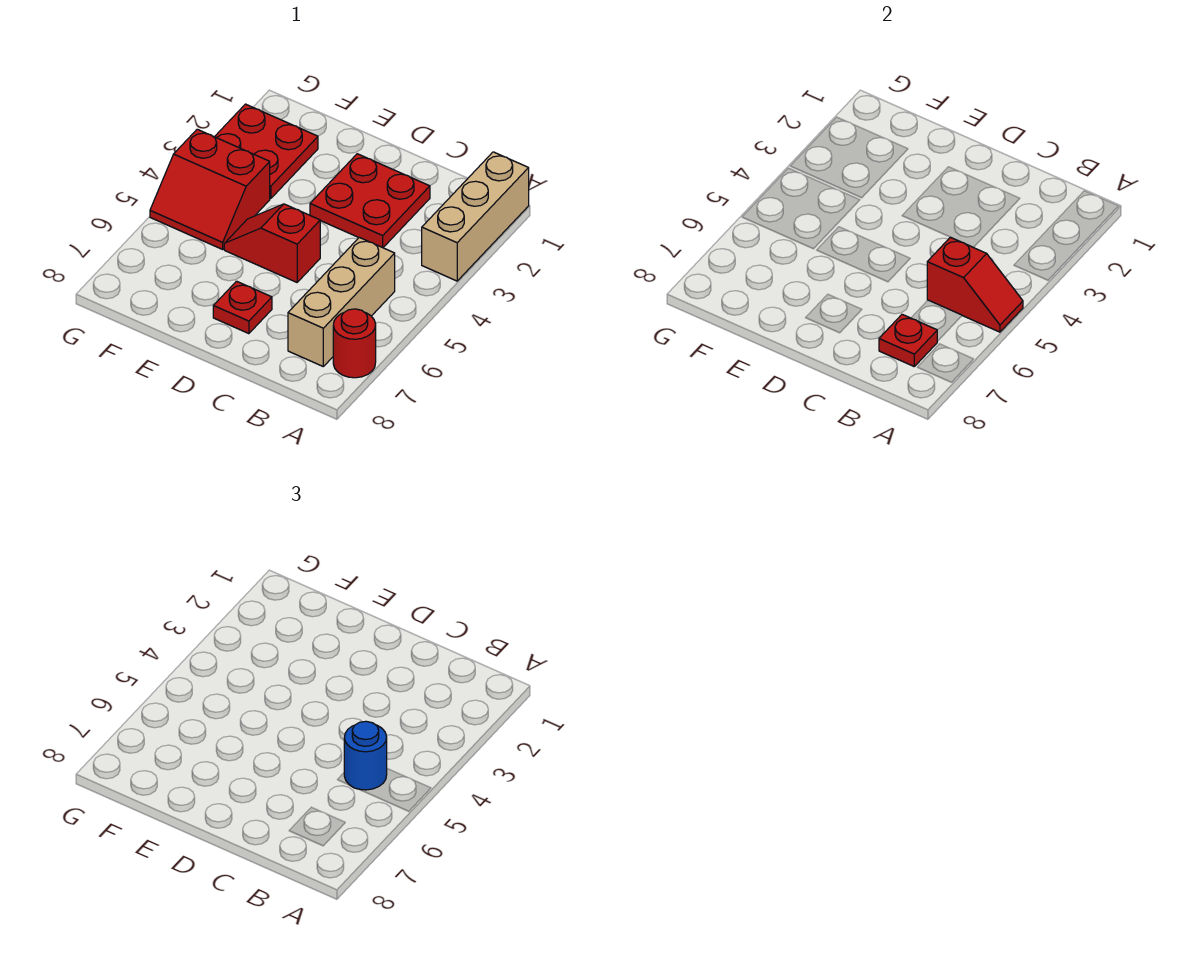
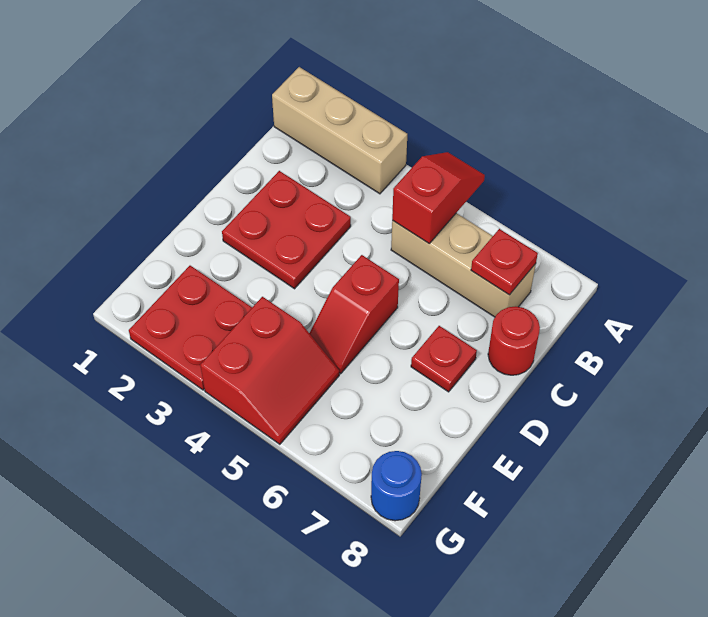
red 1x1 round brick [333,309,376,378] -> red 1x1 round brick moved to [488,306,540,375]
blue 1x1 round brick [344,721,387,790] -> blue 1x1 round brick moved to [371,451,422,521]

